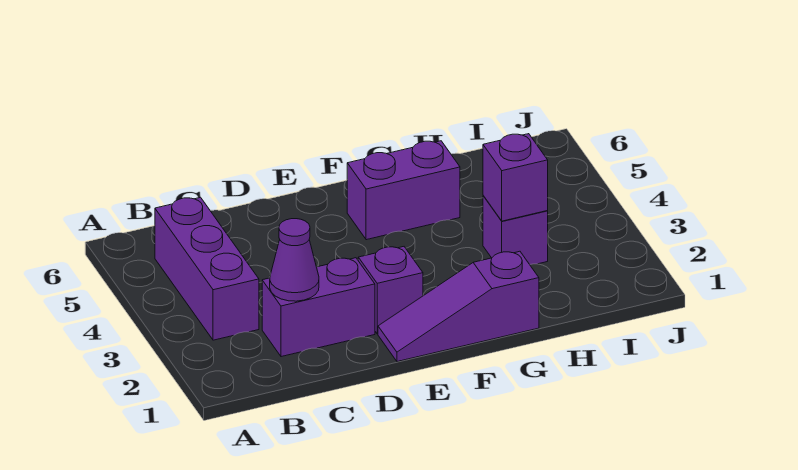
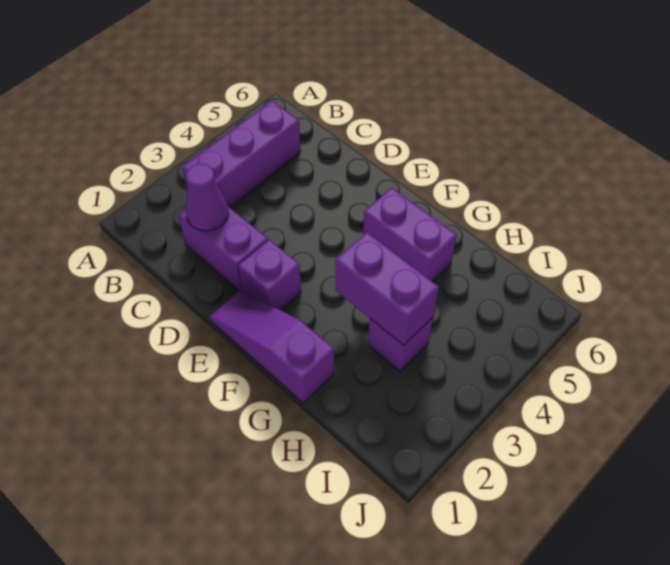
purple 1x1 brick [483,134,548,221] -> purple 1x2 brick [336,232,439,345]

